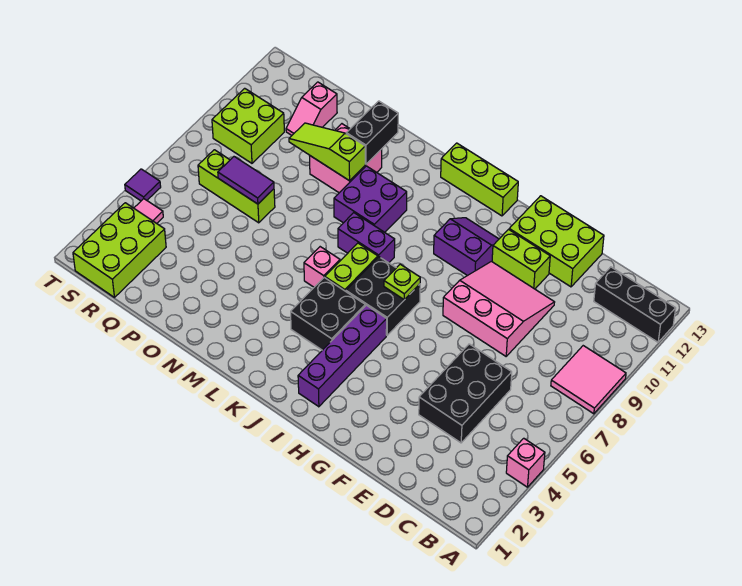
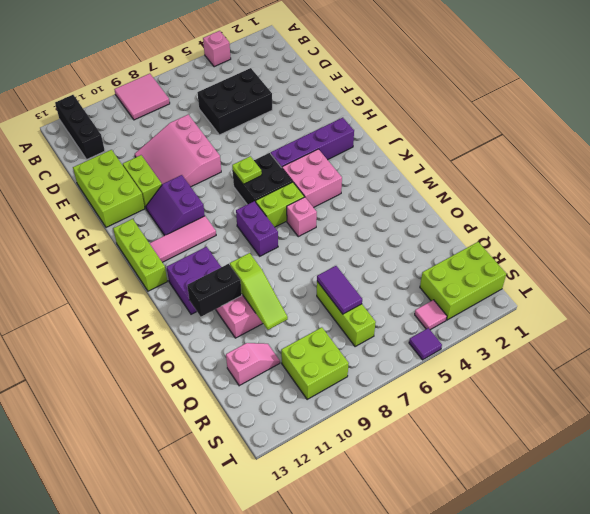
black 2x2 brick [291,278,365,350] -> pink 2x2 brick [282,149,342,208]
none -> pink 1x3 tile [149,216,216,262]
purple 2x2 brick [334,166,407,232] -> purple 2x2 brick moved to [167,247,221,314]

